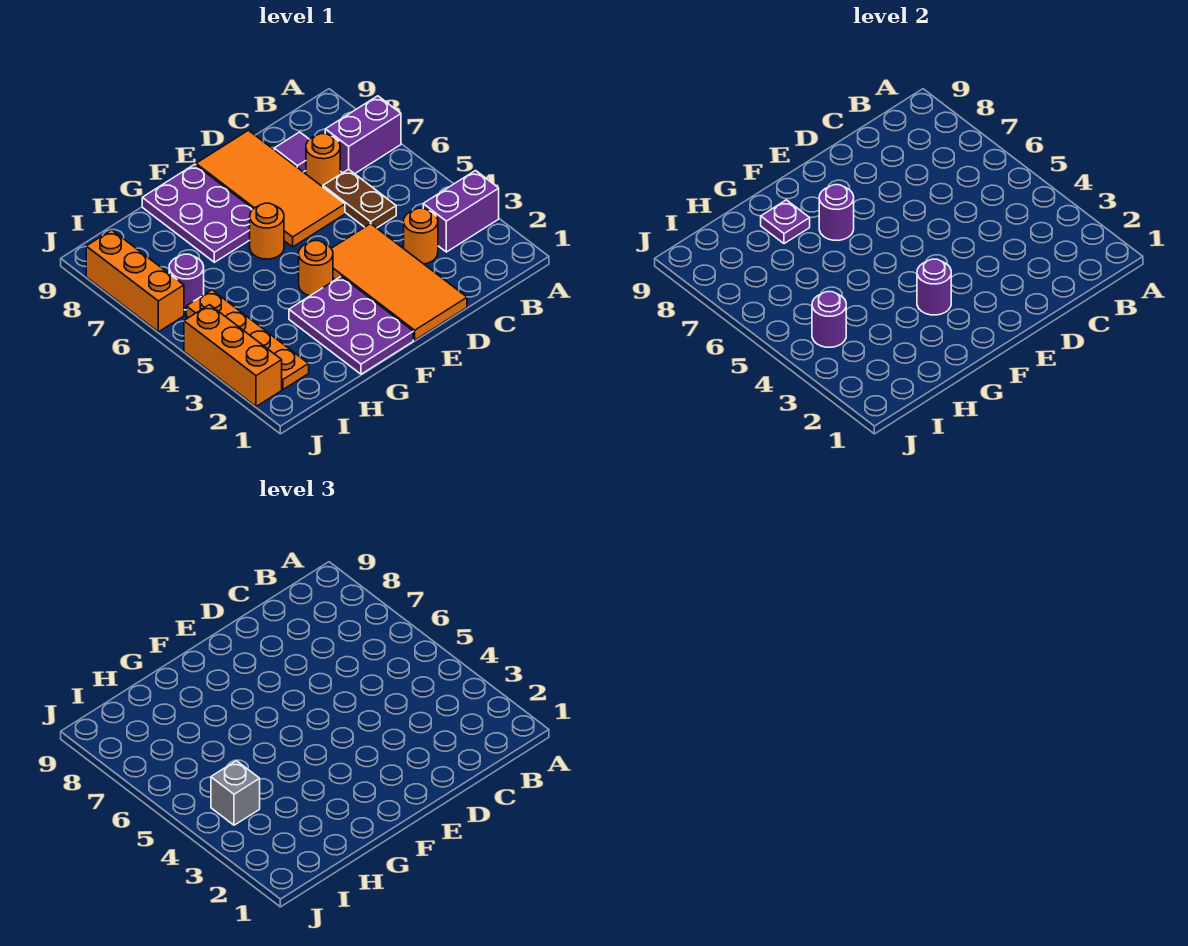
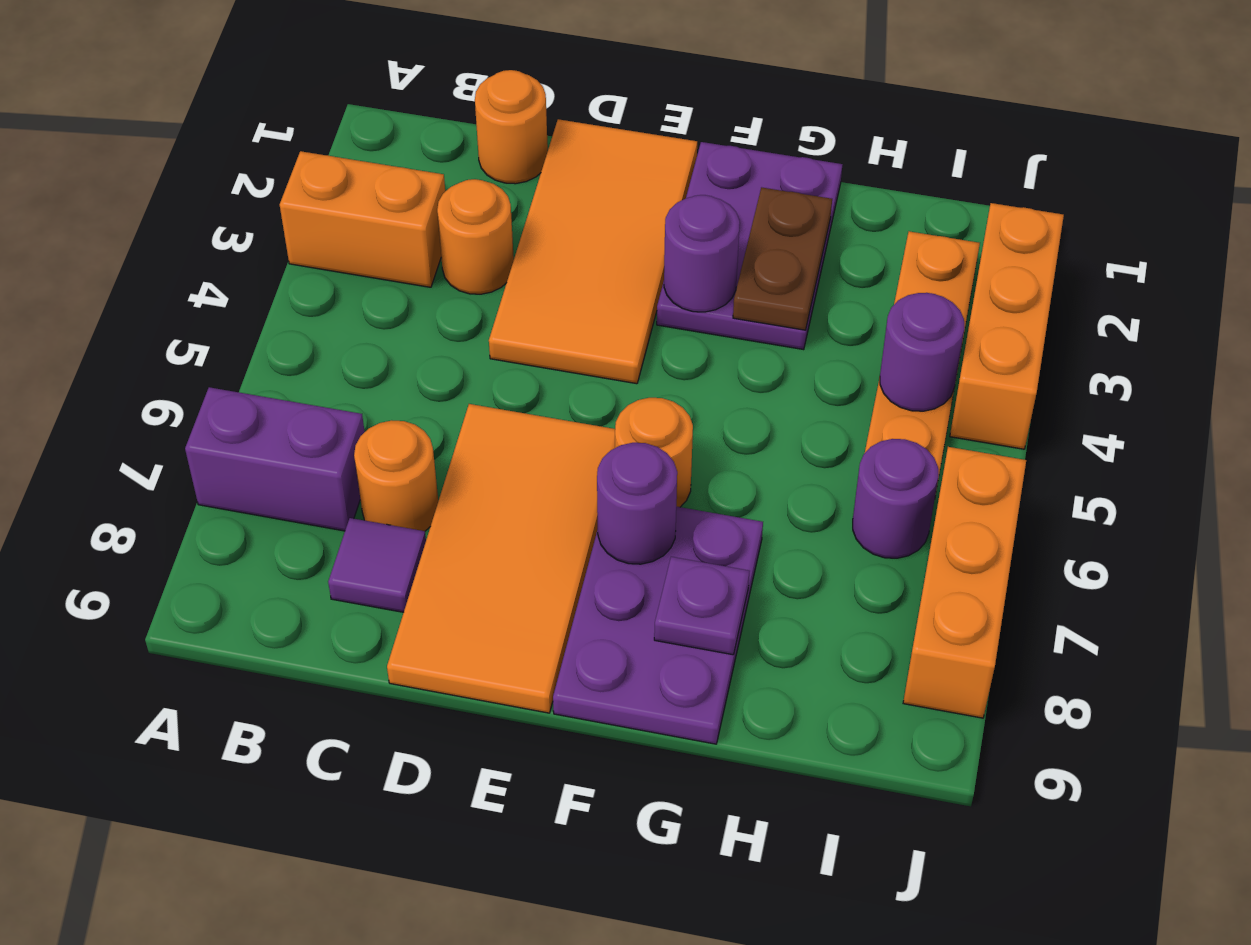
purple 1x2 brick [423,171,499,252] -> orange 1x2 brick [280,151,445,287]
brown 1x2 plate [323,169,396,228] -> brown 1x2 plate moved to [733,187,832,330]
orange 1x1 round brick [299,241,333,296] -> orange 1x1 round brick moved to [475,70,548,184]
grey 1x1 brick [211,761,260,825] -> none

